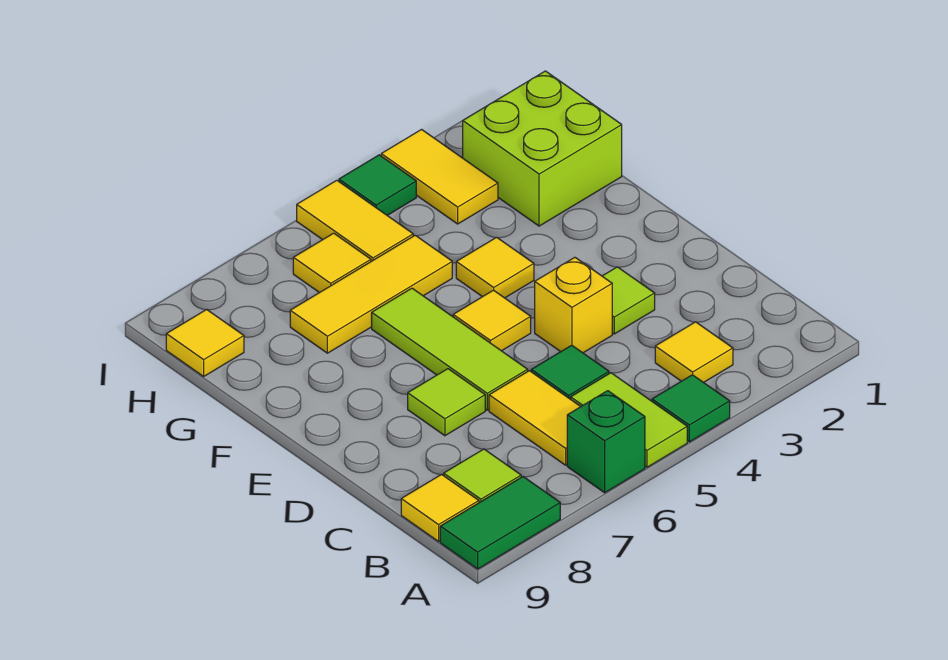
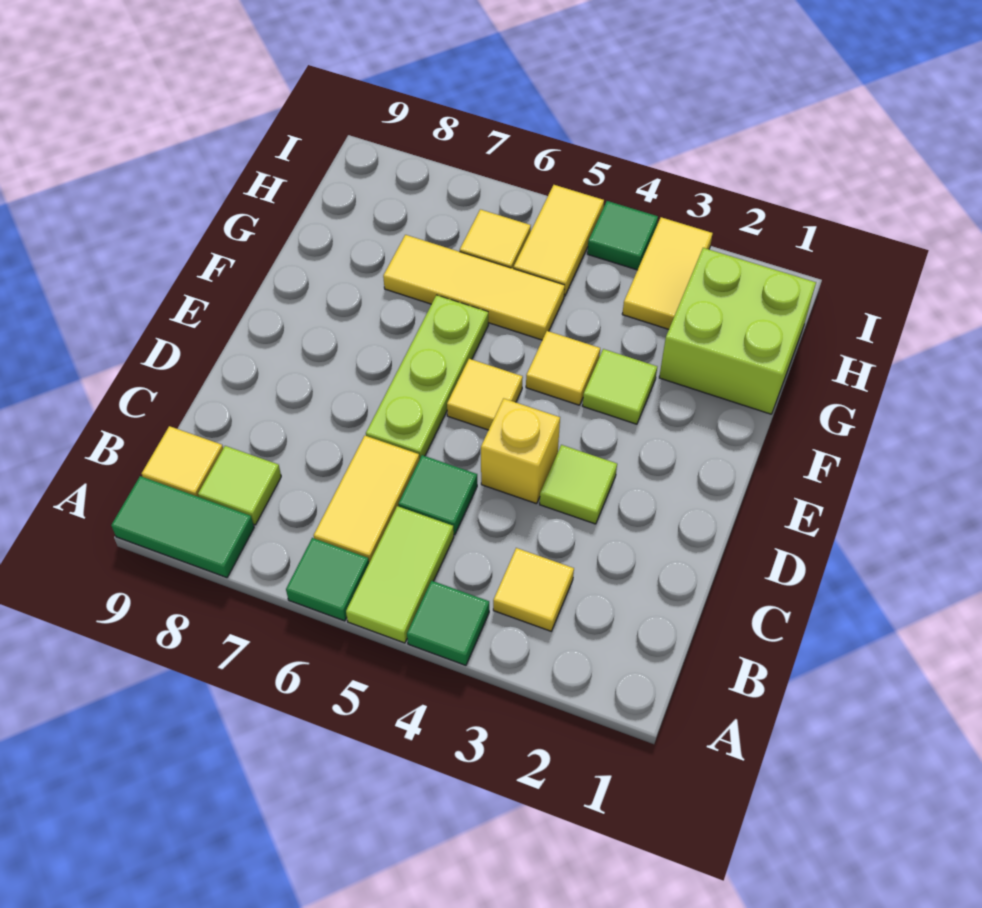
green 1x1 brick [567,391,645,493] -> green 1x1 tile [286,538,369,621]
lime 1x3 tile [372,288,528,410] -> lime 1x3 plate [366,295,488,459]
lime 1x1 tile [408,369,485,436] -> lime 1x1 tile moved to [582,349,657,424]
yellow 1x1 tile [166,309,244,376] -> none

